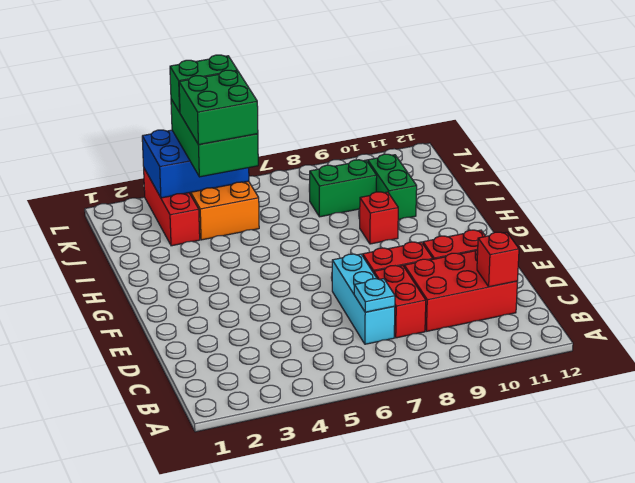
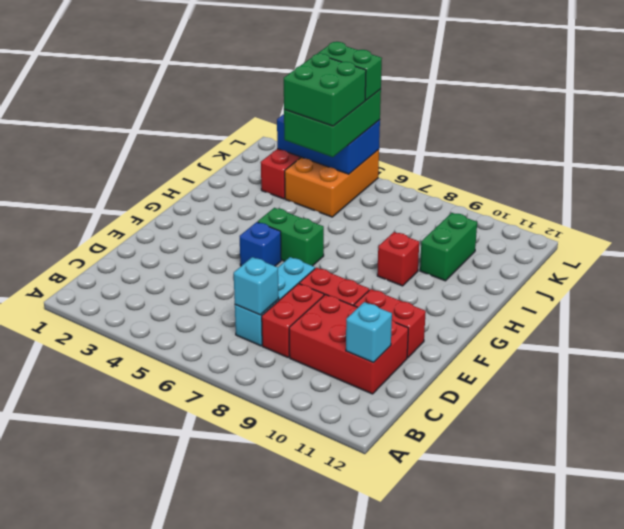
cyan 1x1 plate [354,279,395,312] -> cyan 1x1 brick [234,257,279,315]
red 1x1 brick [477,232,519,287] -> cyan 1x1 brick [346,302,392,363]
none -> blue 1x1 brick [240,222,281,266]
green 1x2 brick [310,160,377,217] -> green 1x2 brick moved to [258,208,324,266]

